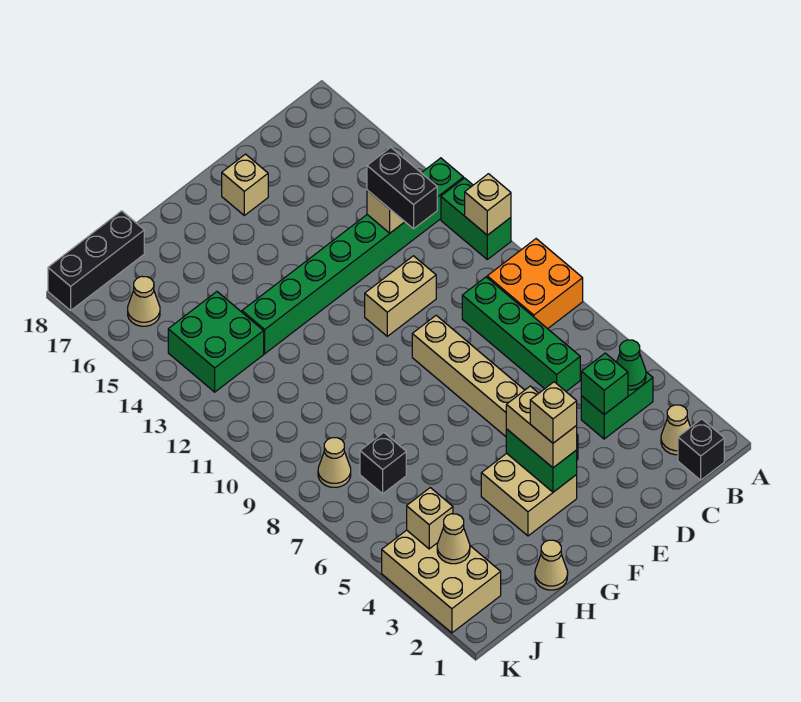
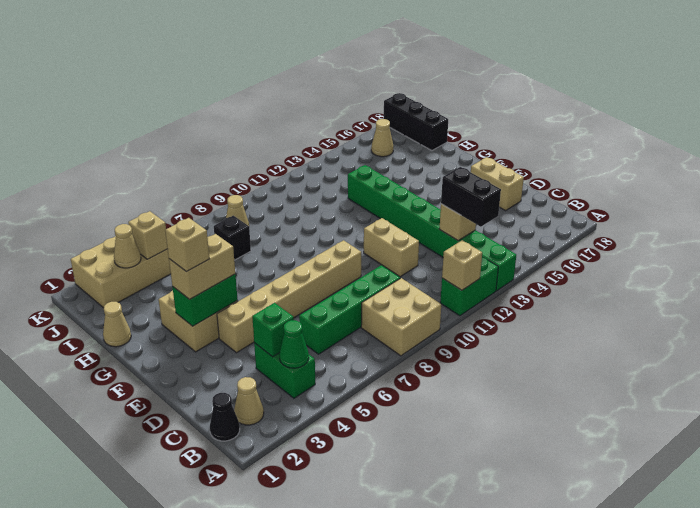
orange 2x2 brick [487,239,583,329] -> tan 2x2 brick [361,278,441,356]
black 1x1 brick [678,419,724,480] -> black 1x1 cone [210,393,240,441]
black 1x2 brick [367,147,437,229] -> black 1x2 brick turned to [441,167,501,227]
tan 1x1 brick [222,154,268,215] -> tan 1x2 brick [471,157,524,211]
green 2x2 brick [168,292,264,392] -> none

